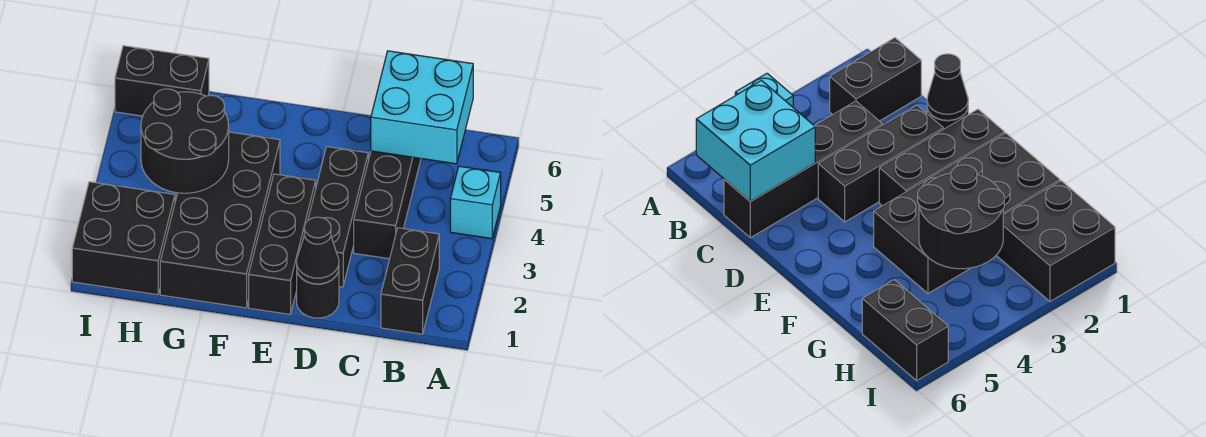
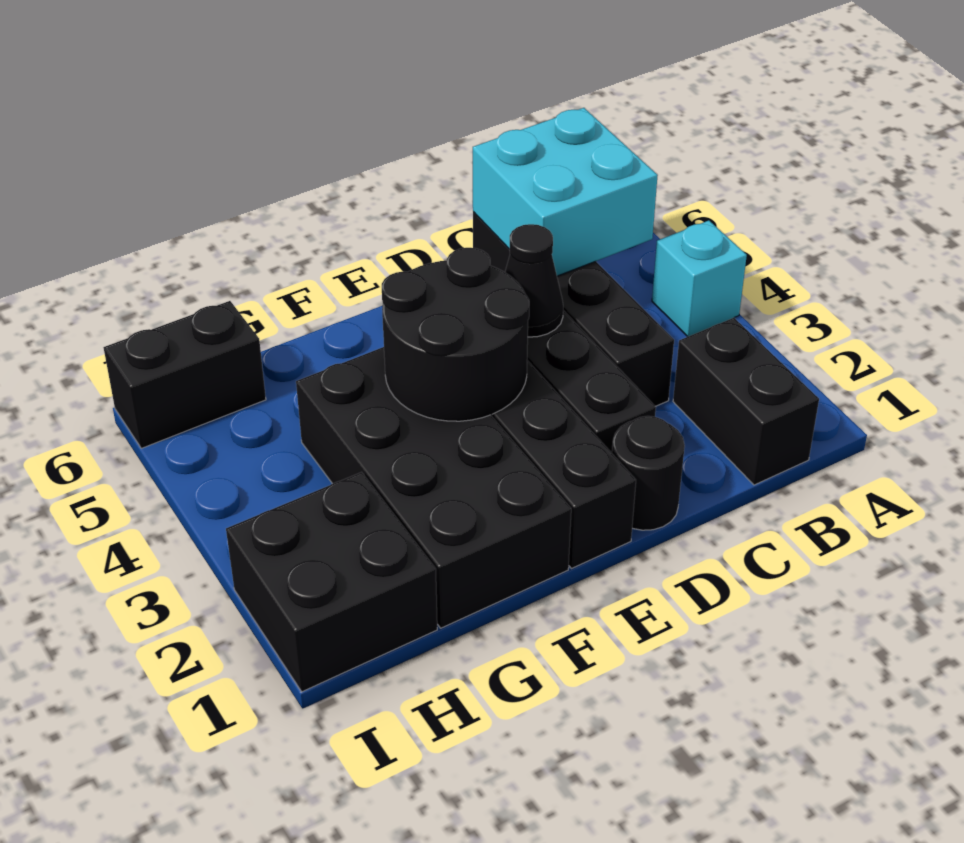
black 1x1 cone [297,217,339,284] -> black 1x1 cone moved to [505,224,563,337]
black 2x2 round brick [141,89,229,193] -> black 2x2 round brick moved to [382,248,529,421]

